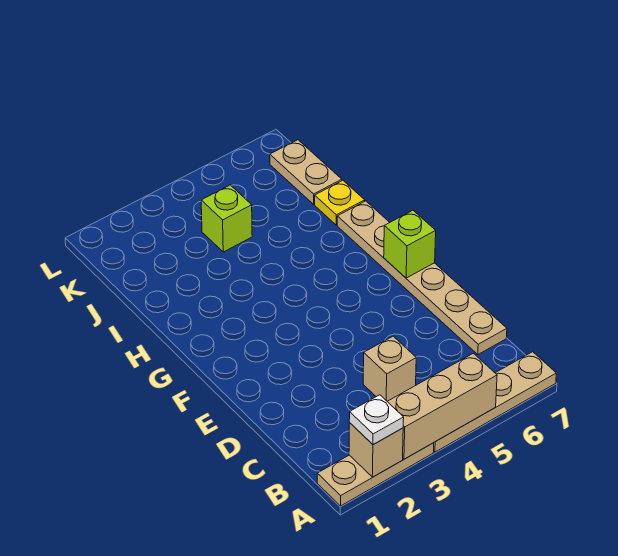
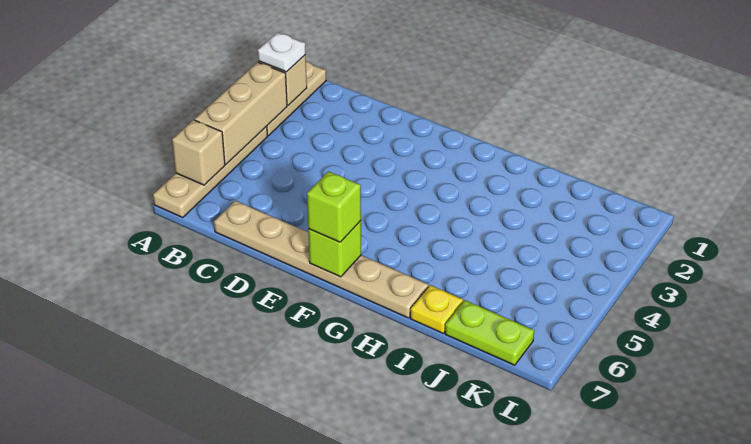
tan 1x1 brick [363,336,416,401] -> tan 1x1 brick moved to [172,120,225,185]
lime 1x1 brick [201,185,252,252] -> lime 1x1 brick moved to [307,171,361,242]
tan 1x2 plate [270,140,342,204] -> lime 1x2 plate [445,300,534,365]

